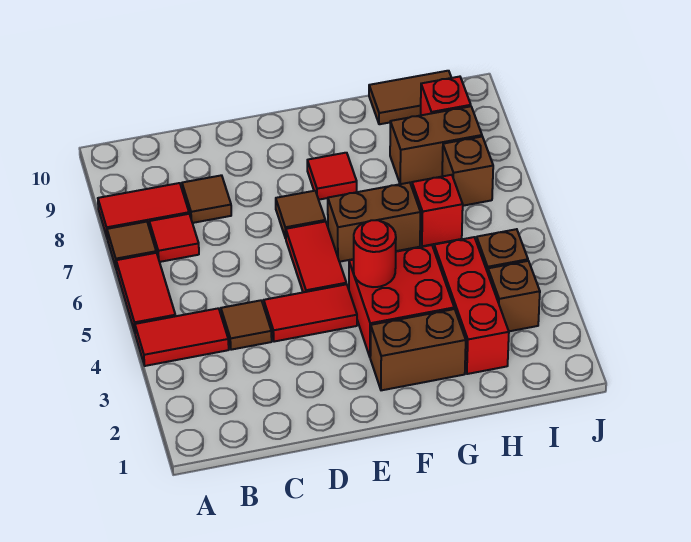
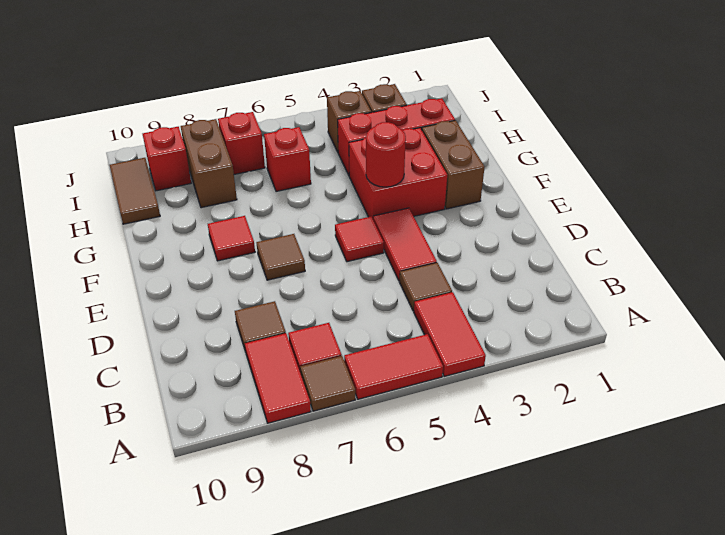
red 1x2 tile [286,221,346,292] -> red 1x1 tile [335,217,384,262]
brown 1x2 brick [328,183,420,262] -> none
brown 1x1 brick [442,137,493,206] -> red 1x1 brick [218,112,265,174]

